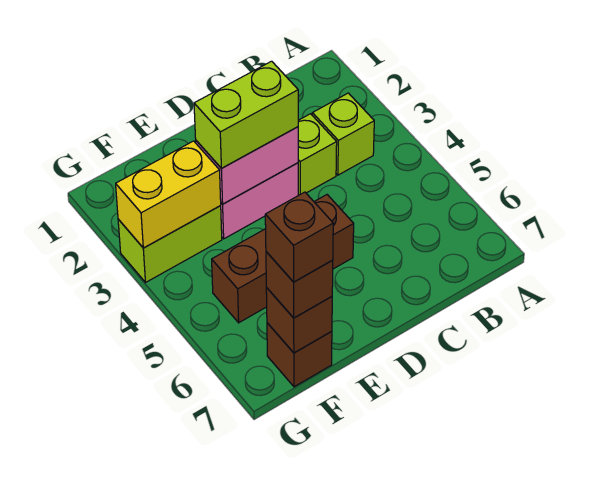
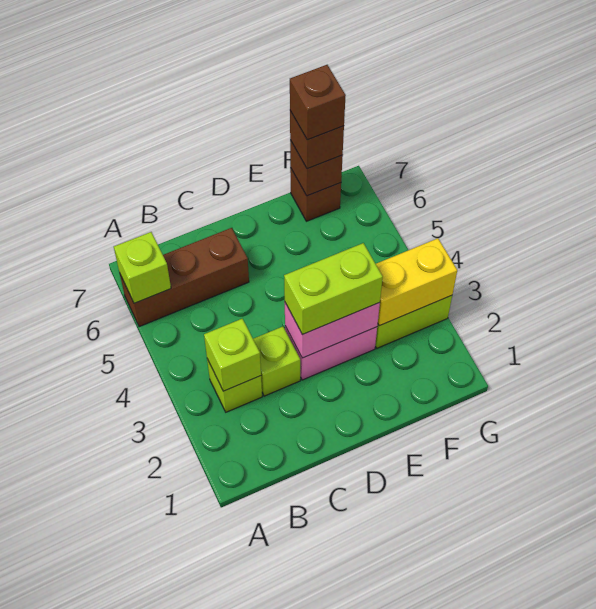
none -> lime 1x1 brick [114,232,171,303]
none -> lime 1x1 brick [204,319,261,391]
brown 1x3 brick [212,195,354,323] -> brown 1x3 brick moved to [120,228,249,327]

